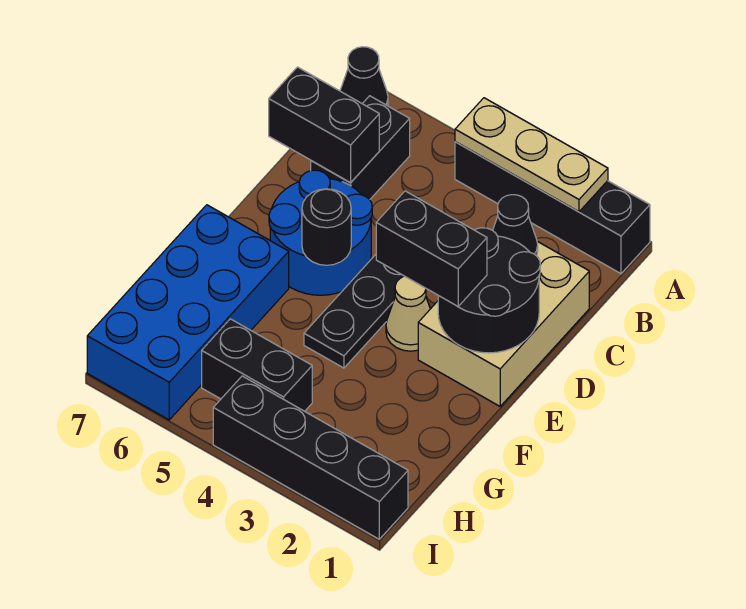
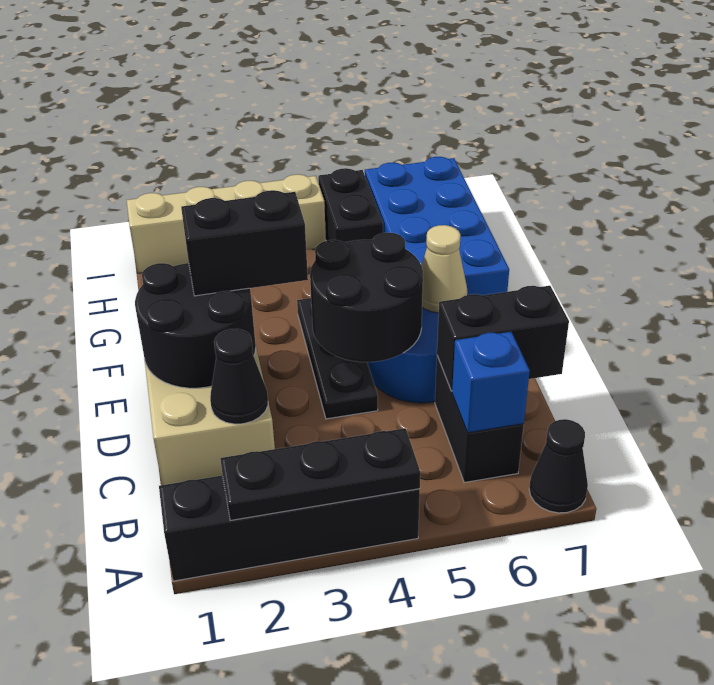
tan 1x3 plate [455,98,608,212] -> black 1x3 plate [220,428,420,520]
none -> blue 1x1 brick [452,332,530,433]
tan 1x1 cone [386,276,430,351] -> tan 1x1 cone moved to [422,225,467,313]
black 1x1 round brick [302,189,351,265] -> black 2x2 round brick [310,233,423,362]
black 1x2 brick [202,319,312,411] -> black 1x2 brick turned to [318,168,383,243]
black 1x4 brick [213,376,408,539] -> tan 1x4 brick [127,174,326,273]

